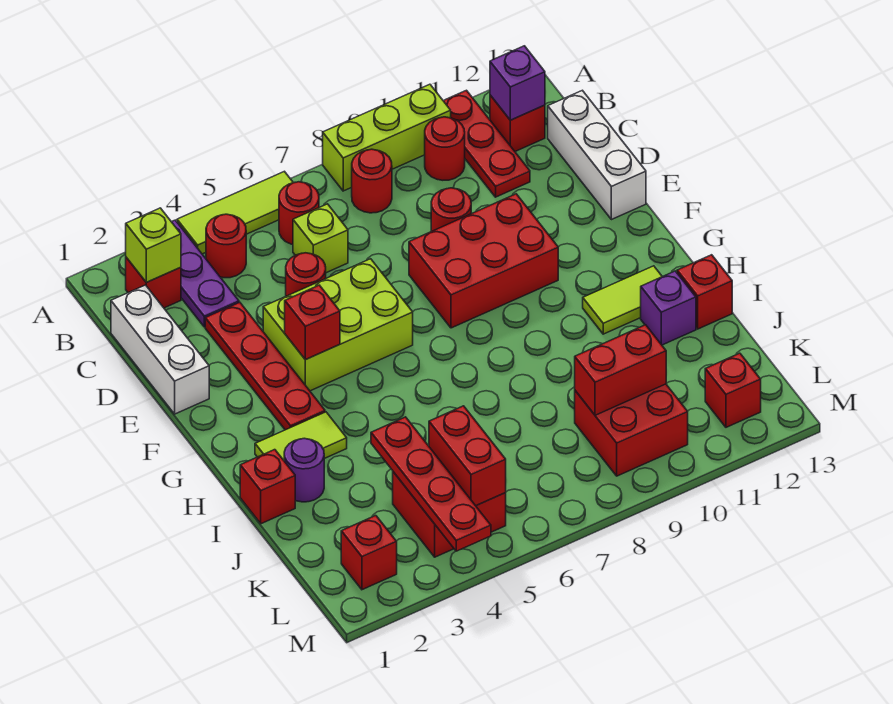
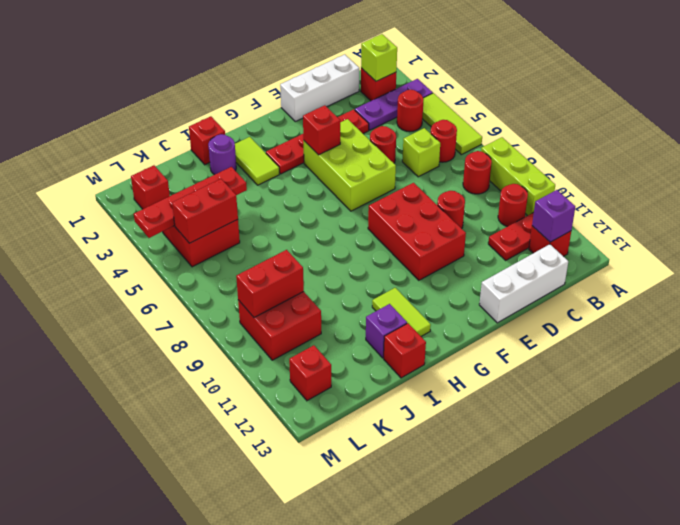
red 1x2 brick [575,325,666,415] -> red 1x2 brick turned to [236,250,304,317]

